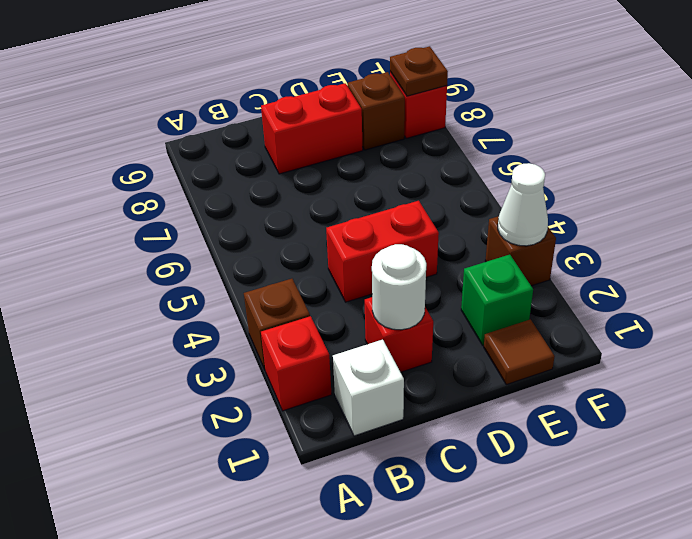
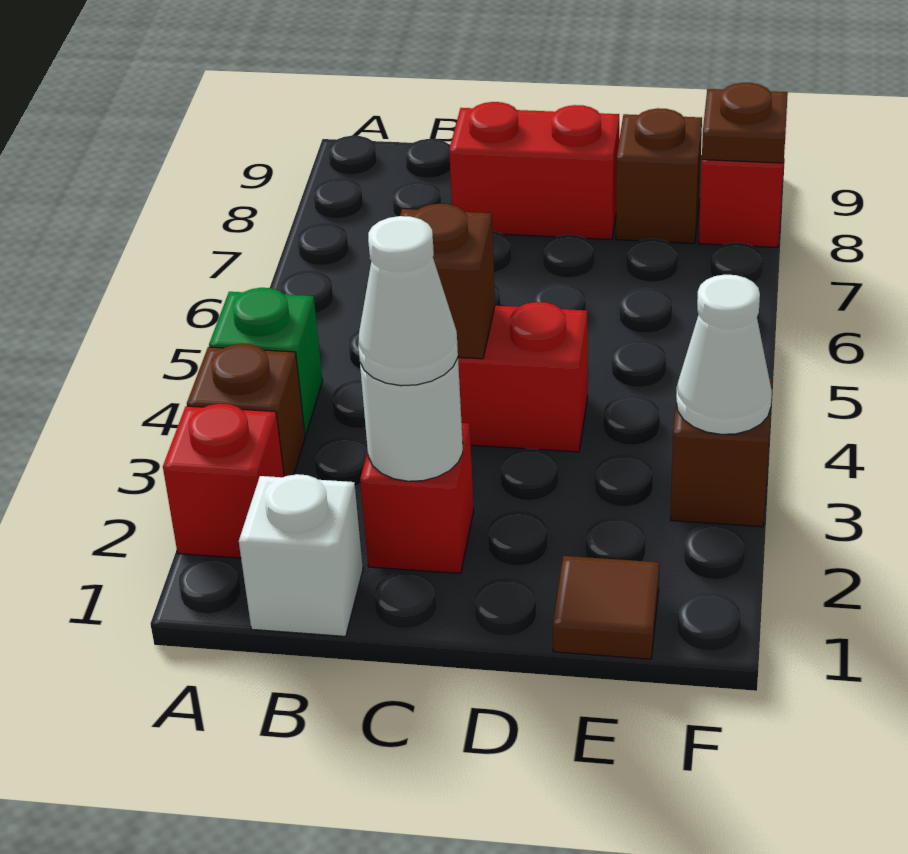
none -> white 1x1 cone [358,216,458,386]
none -> brown 1x1 brick [400,204,495,359]
green 1x1 brick [461,255,533,345] -> green 1x1 brick moved to [209,288,323,435]

